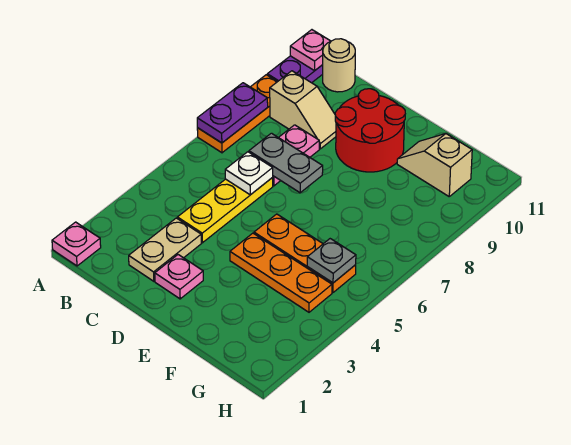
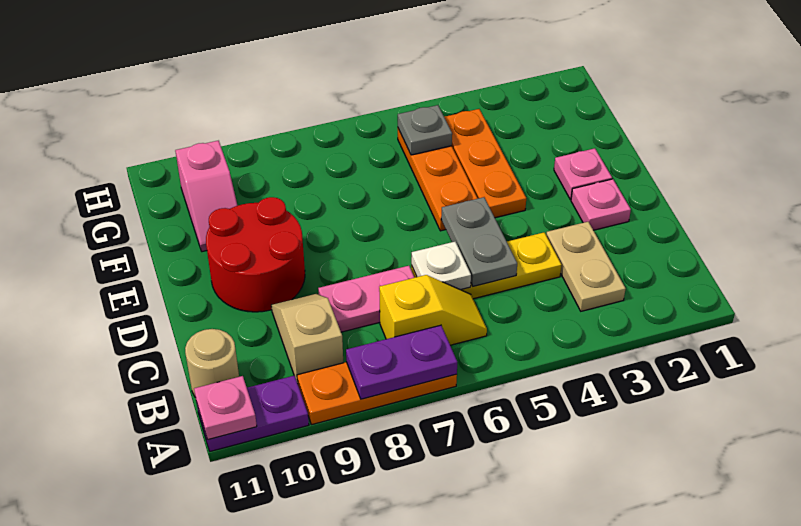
pink 1x1 plate [52,222,101,266] -> pink 1x1 plate moved to [554,148,612,199]
none -> yellow 1x2 slope [379,275,487,345]
tan 1x2 plate [129,218,201,281] -> tan 1x2 plate turned to [546,222,626,311]
grey 1x2 plate [249,133,323,193] -> grey 1x2 plate moved to [441,197,517,286]
tan 1x2 slope [397,134,472,196] -> pink 1x2 slope [175,141,238,252]

